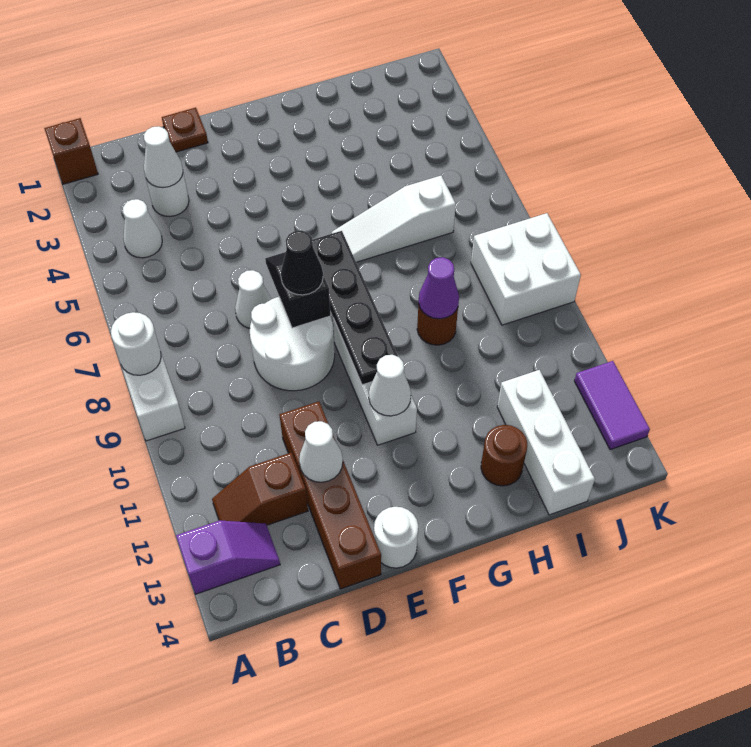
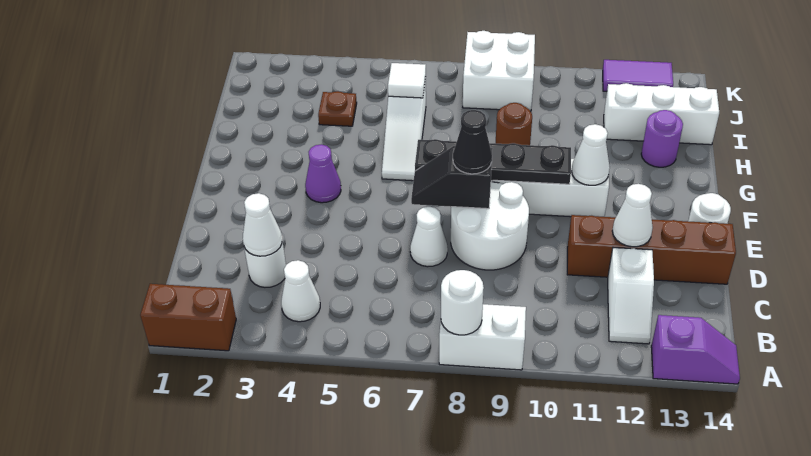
brown 1x1 brick [44,118,98,184] -> brown 1x2 brick [140,284,236,351]
purple 1x2 slope [176,520,280,594] -> purple 1x2 slope turned to [651,315,740,384]
brown 1x2 slope [212,452,308,525] -> white 1x2 slope [608,248,654,344]
brown 1x1 plate [162,108,208,152] -> brown 1x1 plate moved to [318,91,357,126]
purple 1x1 cone [419,257,459,319] -> purple 1x1 cone moved to [305,144,341,203]
brown 1x1 round brick [481,425,527,486] -> purple 1x1 round brick [641,110,683,167]
none -> white 1x1 tile [388,63,426,98]

